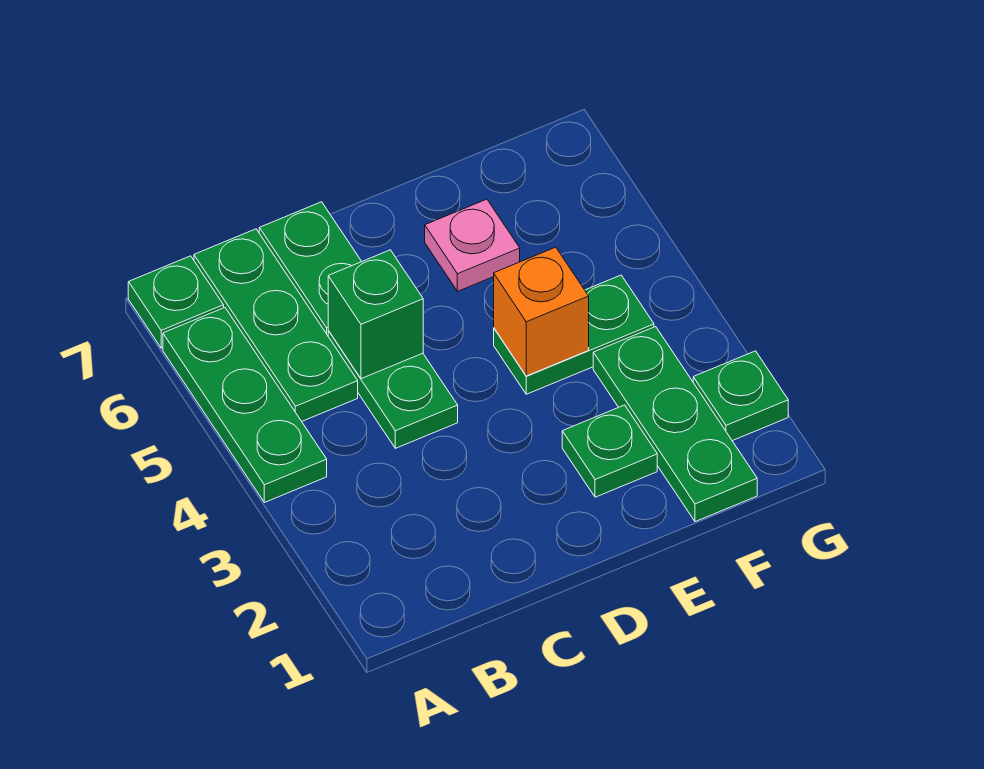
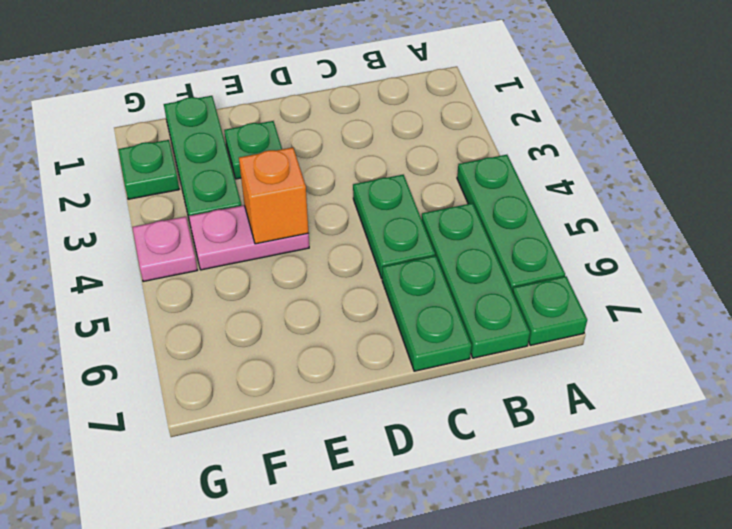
green 1x1 brick [328,250,423,379] -> none
green 1x2 plate [494,275,654,394] -> pink 1x2 plate [189,205,309,270]
pink 1x1 plate [425,199,520,291] -> pink 1x1 plate moved to [132,217,197,282]

